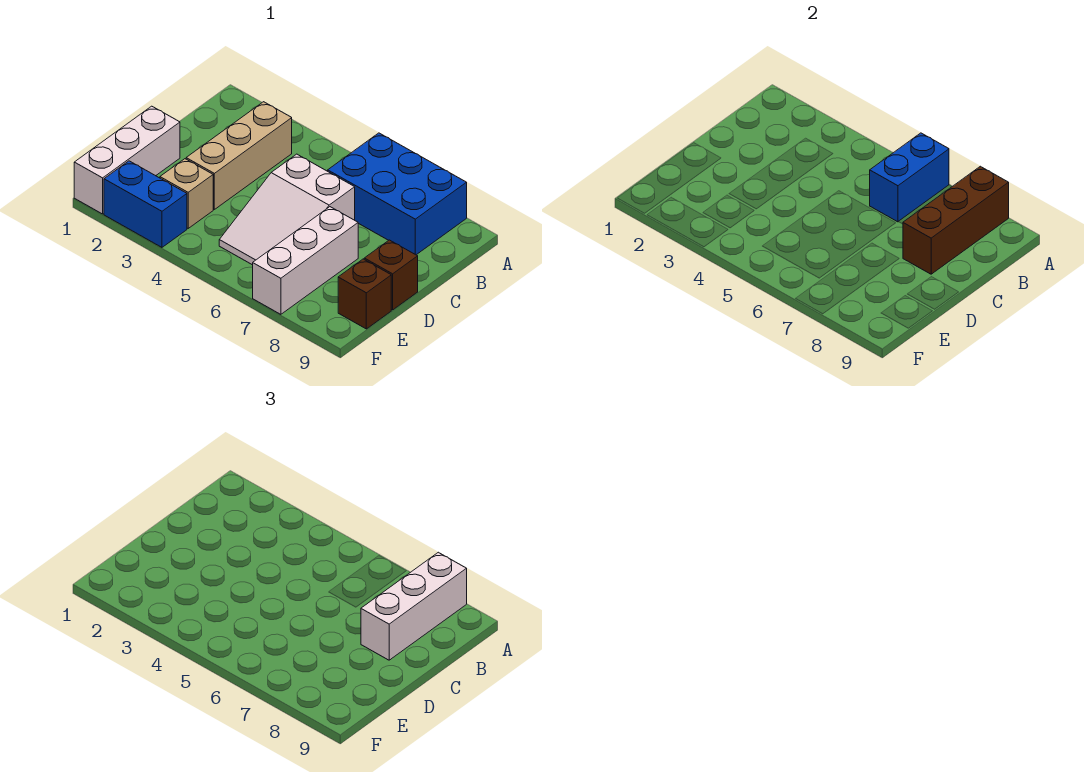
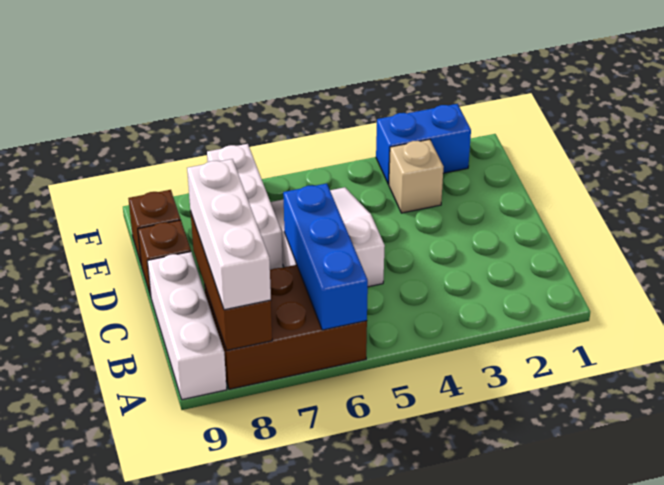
blue 2x3 brick [328,133,467,255] -> brown 2x3 brick [204,265,367,389]
blue 1x2 brick [870,133,949,222] -> blue 1x3 brick [283,184,368,330]
tan 1x3 brick [186,102,292,209] -> none
white 1x3 brick [74,106,180,214] -> white 1x3 brick moved to [147,252,227,400]

